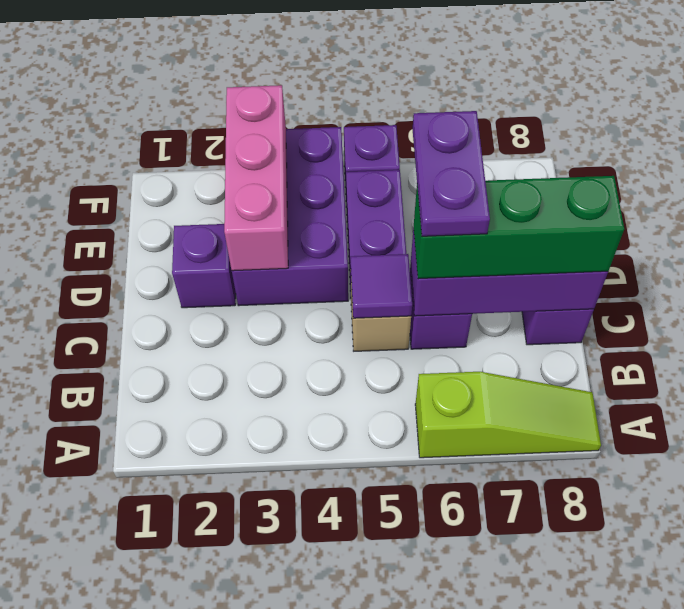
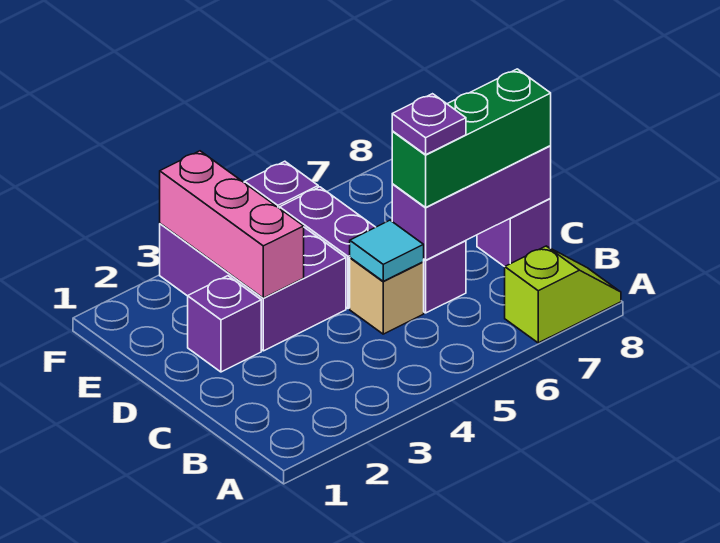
lime 1x3 slope [415,372,601,458] -> lime 1x2 slope [505,246,621,343]
purple 1x1 tile [351,254,412,318] -> cyan 1x1 tile [350,220,424,281]
purple 1x2 plate [413,111,490,236] -> purple 1x1 plate [392,94,466,155]

